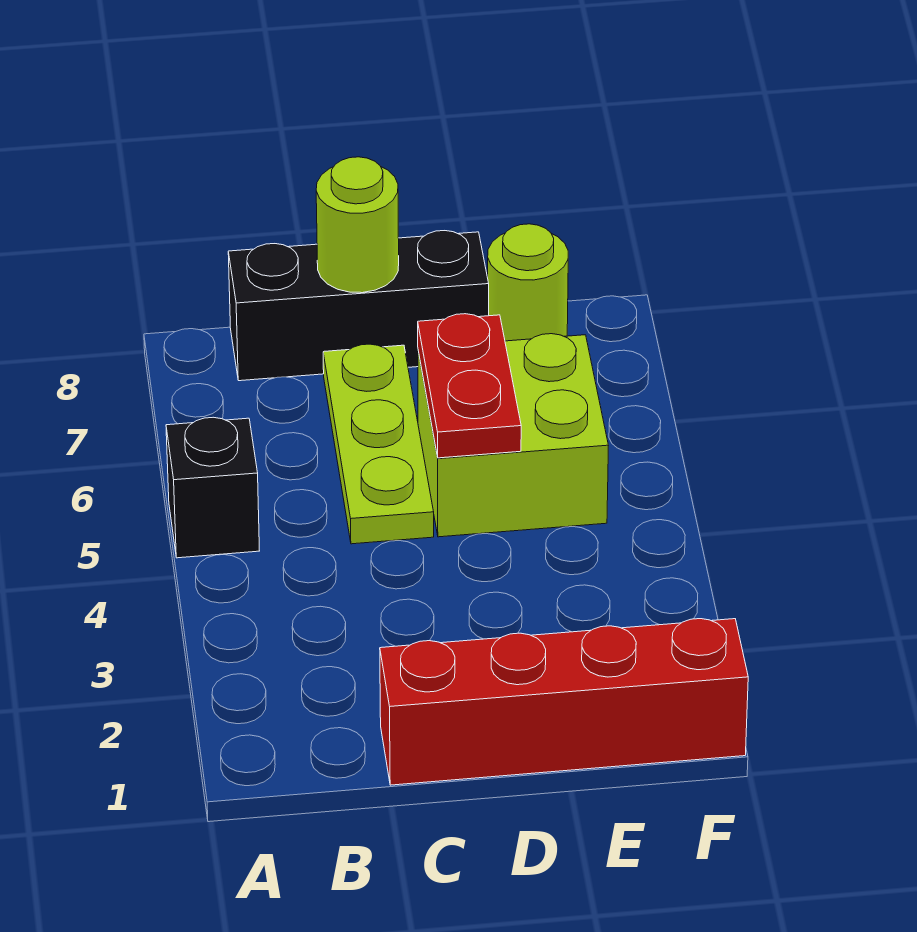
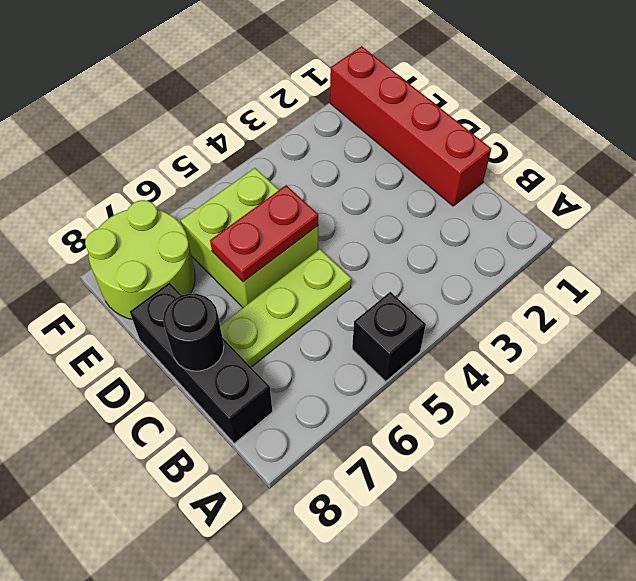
lime 1x1 round brick [316,157,399,293] -> black 1x1 round brick [163,294,224,371]
lime 1x1 round brick [488,224,568,341] -> lime 2x2 round brick [85,200,195,319]

